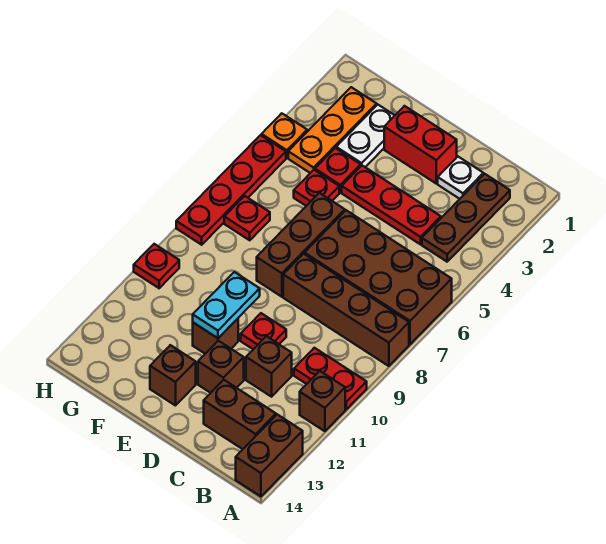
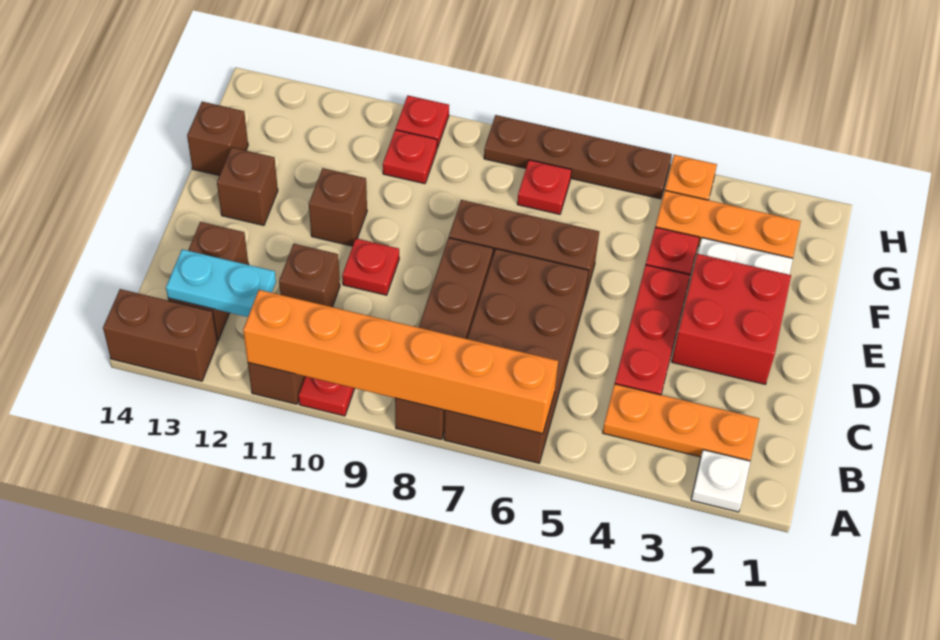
none -> orange 1x6 brick [243,290,558,434]
brown 1x3 plate [422,174,510,262] -> orange 1x3 plate [603,384,759,461]
white 1x1 plate [438,157,483,199] -> white 1x1 plate moved to [691,450,750,512]
red 1x2 brick [384,106,457,183] -> red 2x2 brick [672,254,791,384]
brown 1x1 brick [198,341,244,393] -> brown 1x1 brick moved to [187,102,248,176]
cyan 1x2 plate [193,272,260,338] -> cyan 1x2 plate moved to [166,249,276,317]
red 1x1 plate [294,170,339,206] -> red 1x1 plate moved to [383,130,437,184]
red 1x4 plate [176,135,286,245] -> brown 1x4 plate [484,115,672,199]

